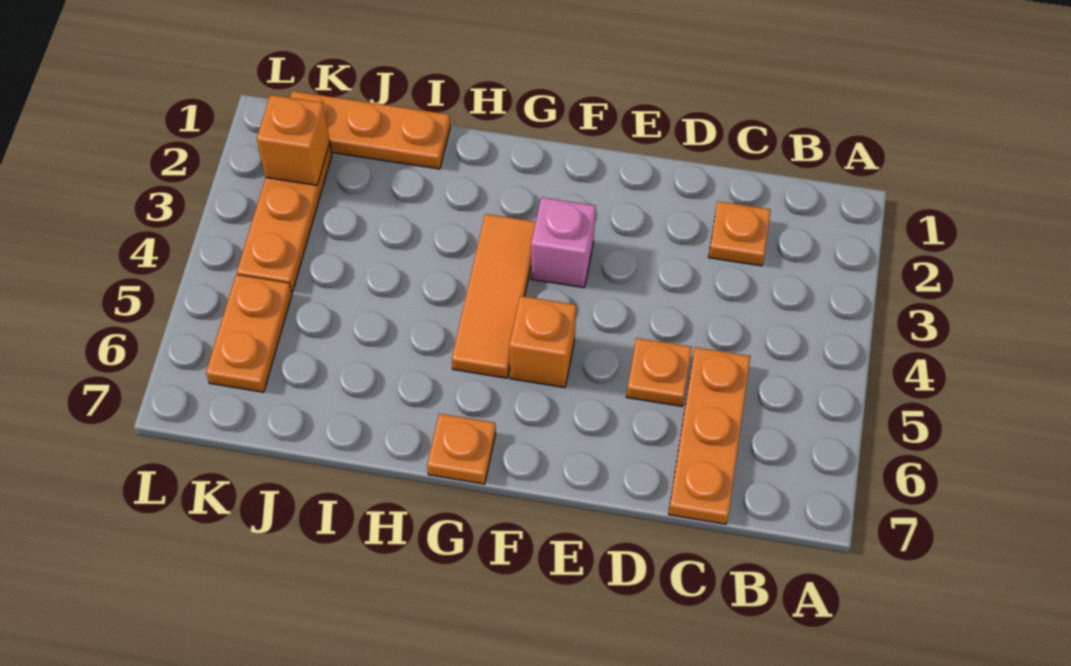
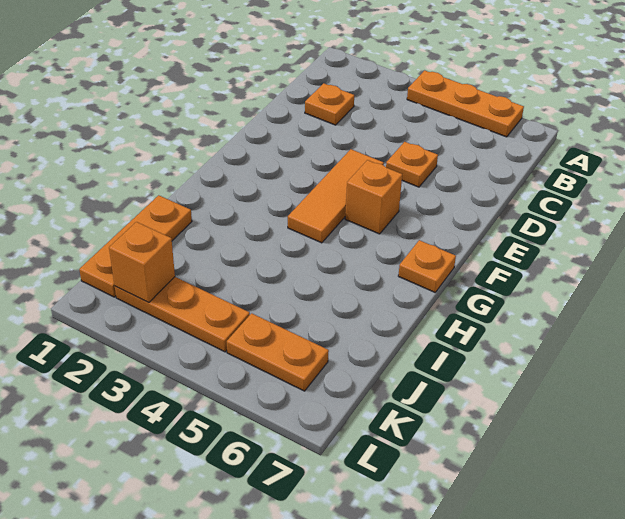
orange 1x3 plate [668,347,751,524] -> orange 1x3 plate moved to [407,70,524,137]
pink 1x1 brick [531,197,596,288] -> none
orange 1x3 tile [452,214,536,378] -> orange 1x3 tile turned to [288,149,384,243]

